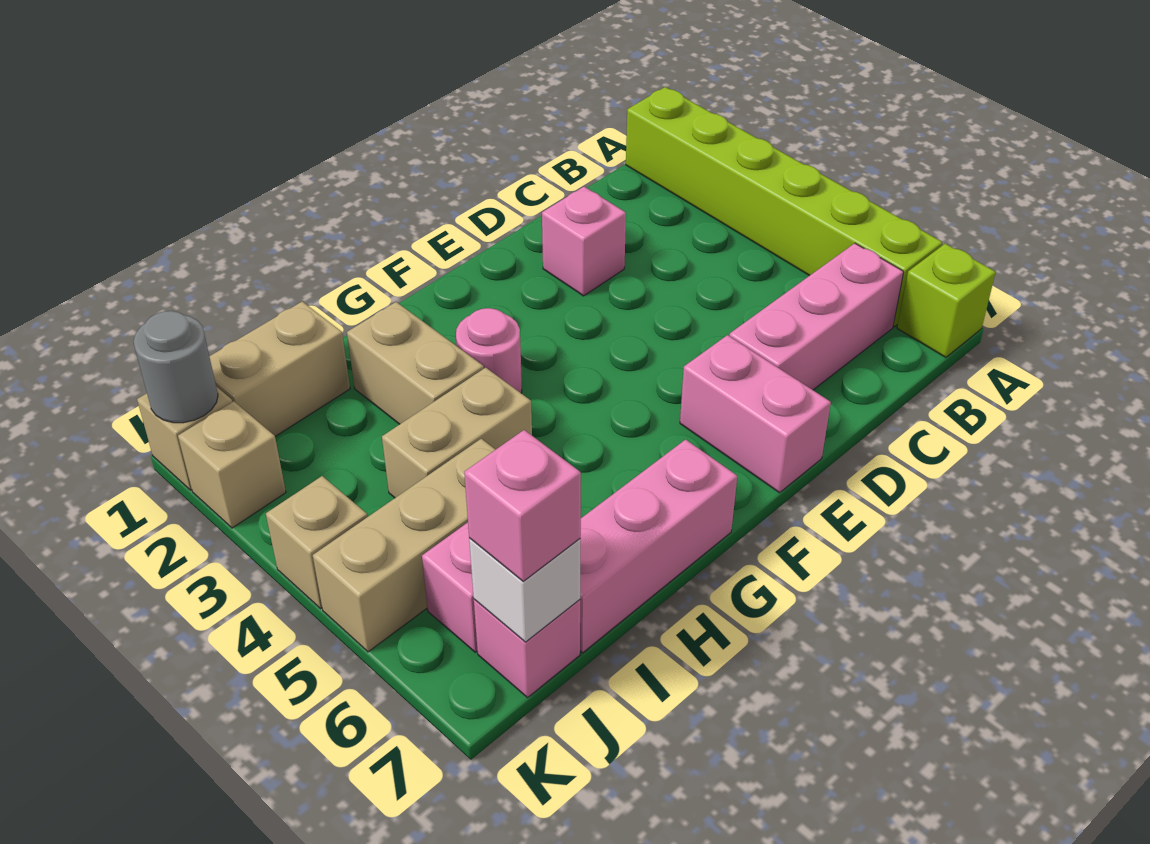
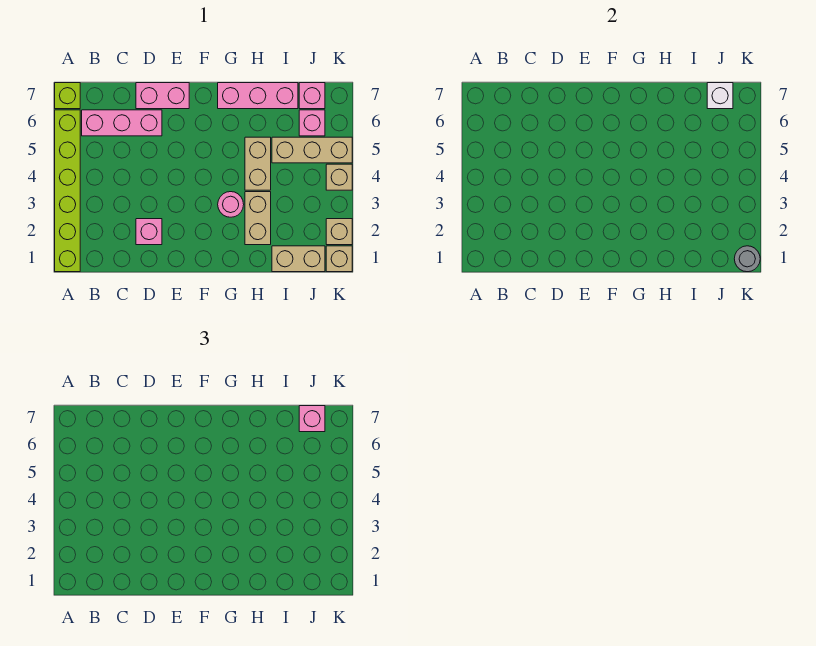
pink 1x2 brick [680,335,831,493] -> pink 1x2 brick turned to [136,83,189,109]
tan 1x2 brick [382,368,532,498] -> tan 1x2 brick turned to [245,137,271,190]

